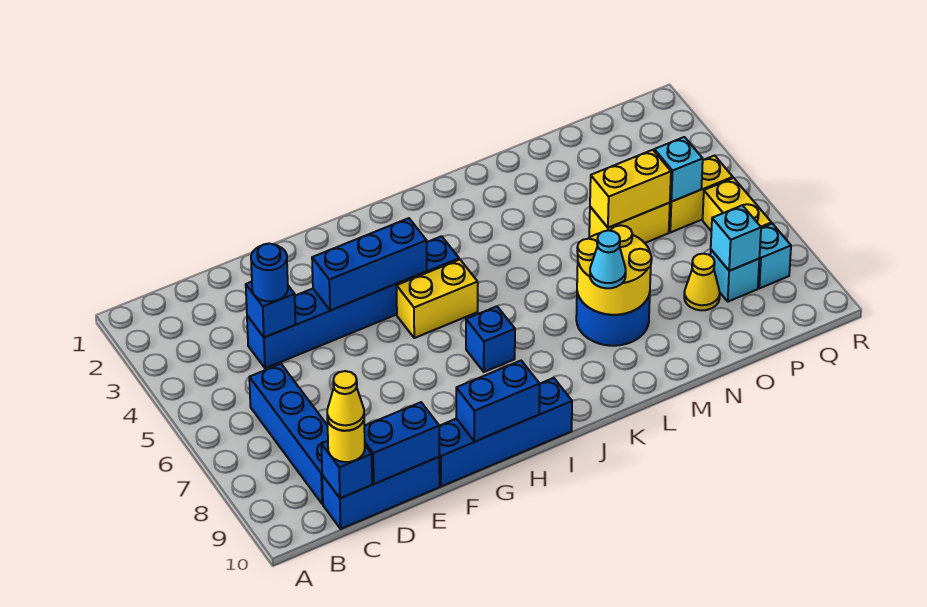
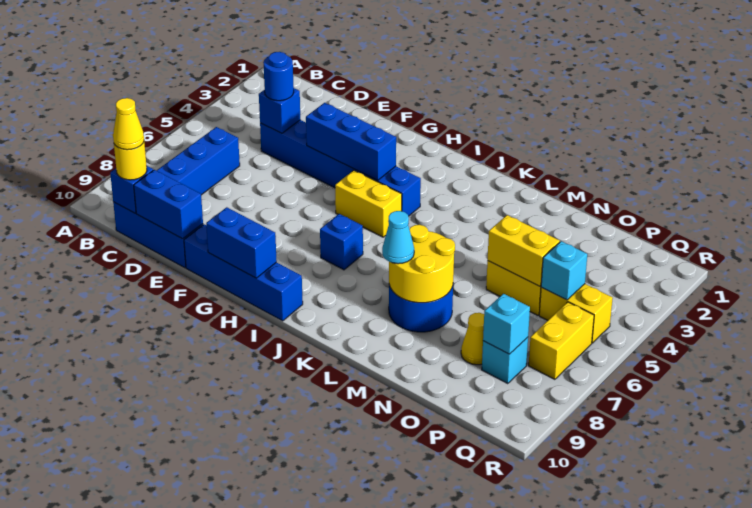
cyan 1x1 brick [758,224,791,288] -> none

